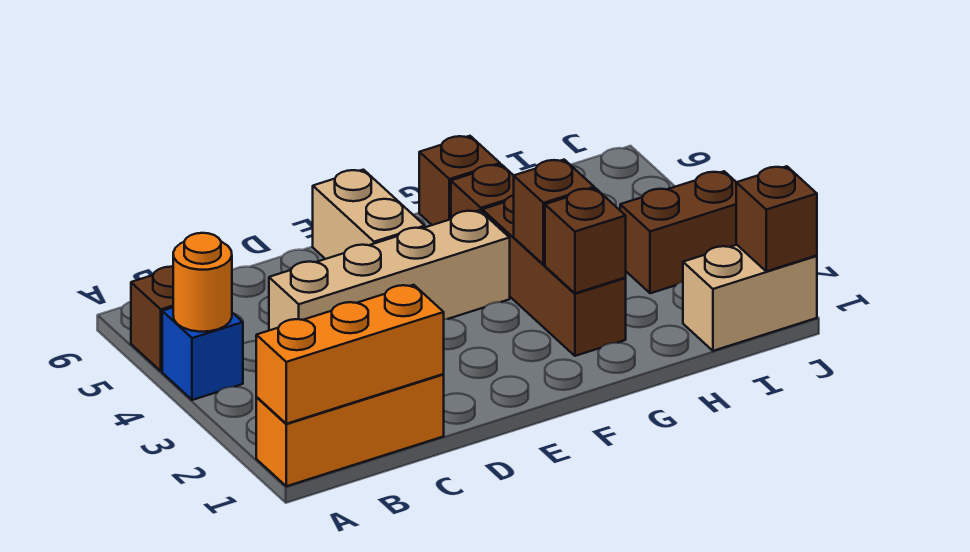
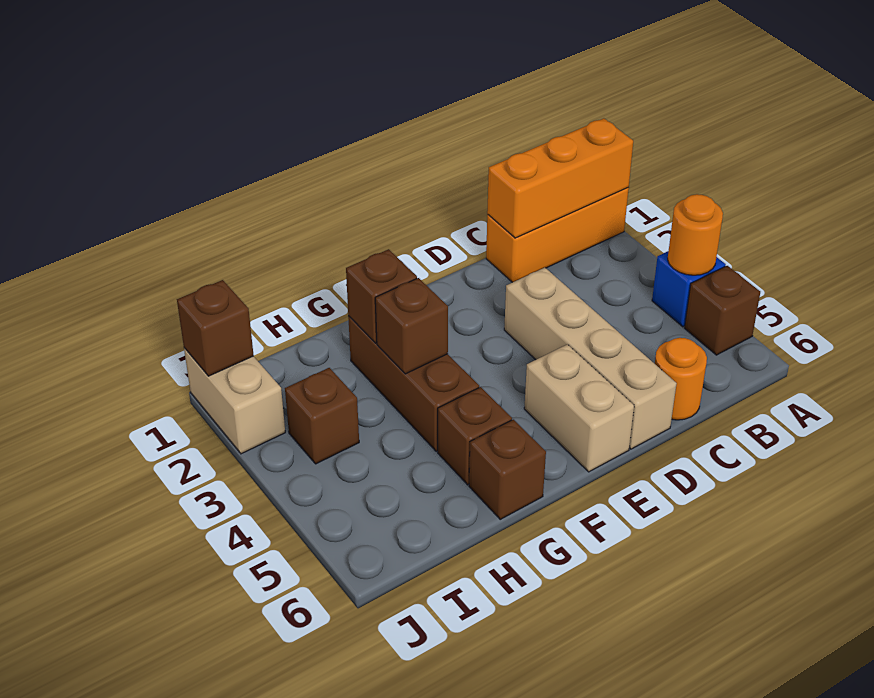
tan 1x4 brick [269,210,510,330] -> tan 1x4 brick turned to [504,268,677,449]
none -> orange 1x1 round brick [655,338,707,420]
tan 1x2 brick [683,245,817,351] -> tan 1x2 brick turned to [184,348,285,454]
brown 1x2 brick [620,171,737,293] -> brown 1x1 brick [285,368,359,464]

